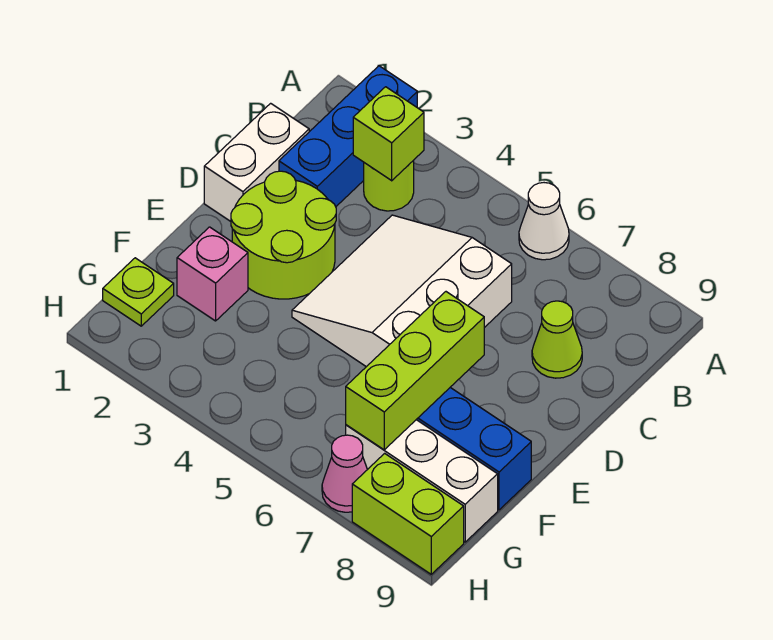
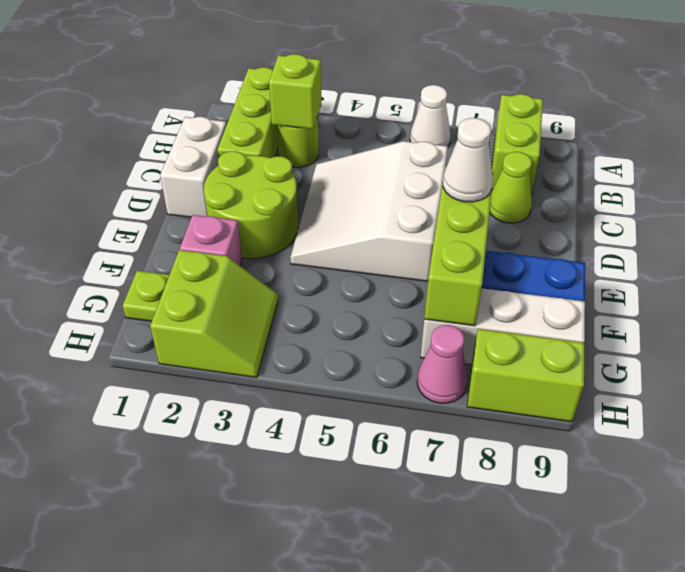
blue 1x3 brick [279,66,417,207] -> lime 1x3 brick [217,67,278,158]
none -> lime 1x2 brick [492,94,543,194]
none -> white 1x1 cone [443,118,493,202]
none -> lime 2x2 slope [150,250,278,378]

